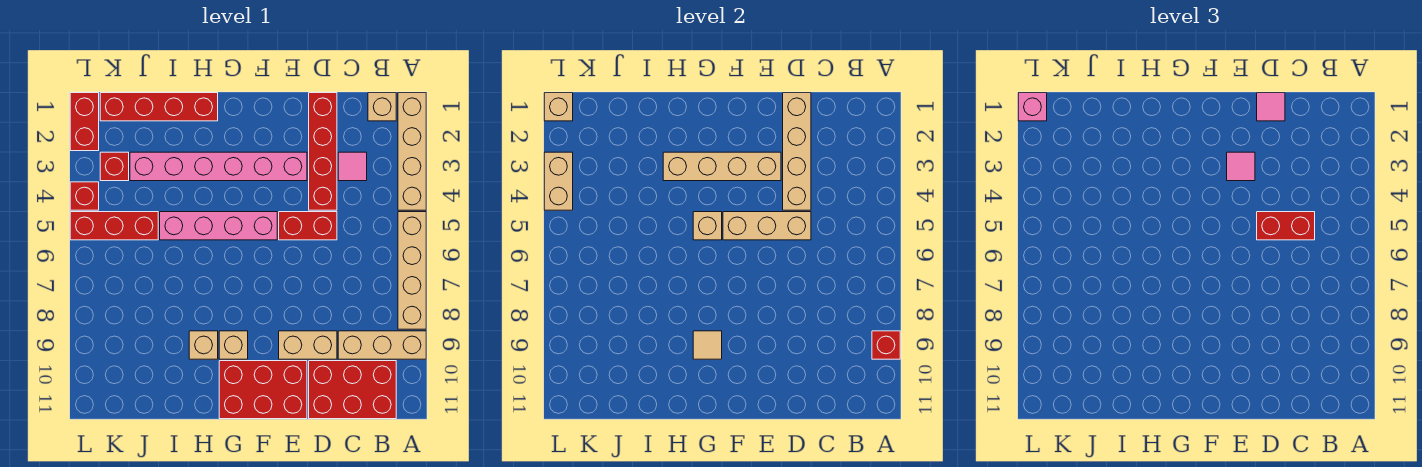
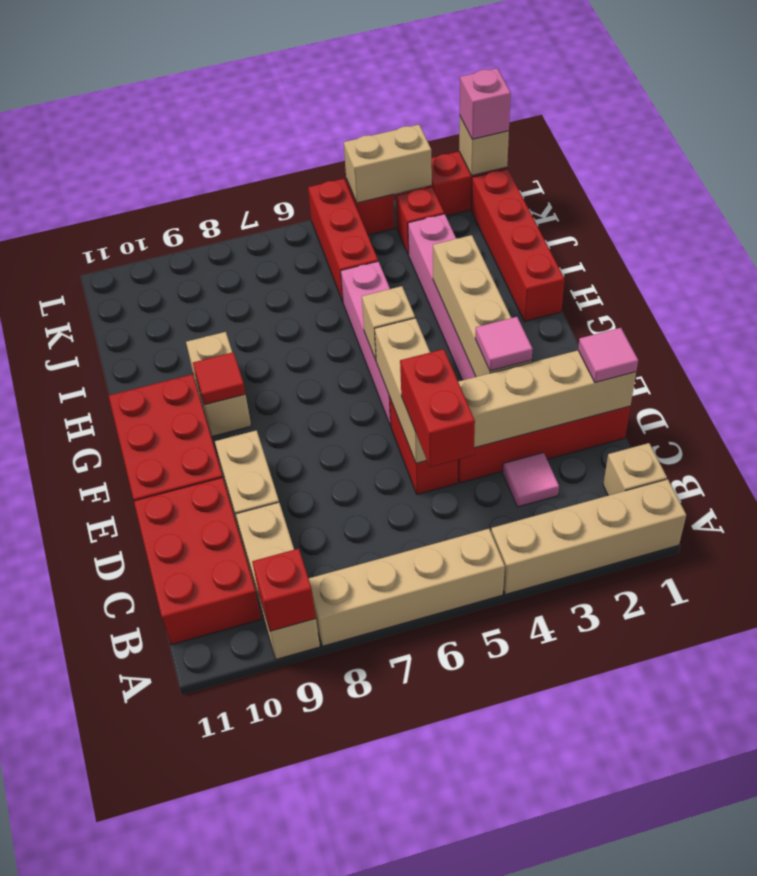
tan 1x1 tile [693,331,722,359] -> red 1x1 tile [193,352,245,405]

